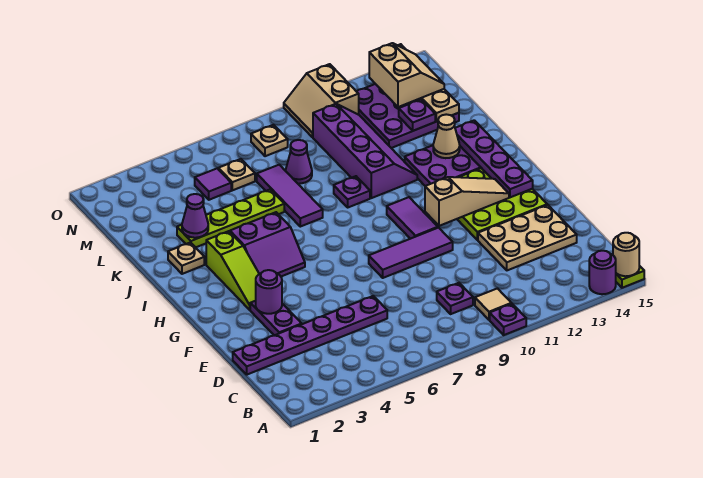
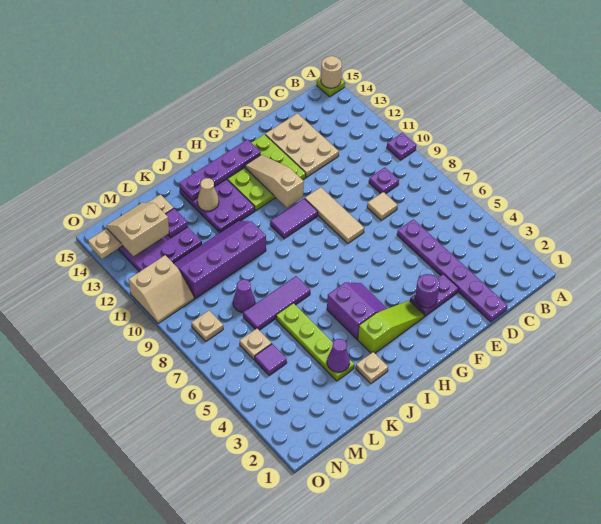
purple 1x1 round brick [589,251,616,294] -> none
tan 1x1 tile [475,288,511,320] -> tan 1x1 tile moved to [367,192,398,220]
purple 1x3 tile [369,228,453,278] -> tan 1x3 tile [305,187,364,243]
purple 1x1 plate [334,176,370,207] -> none

